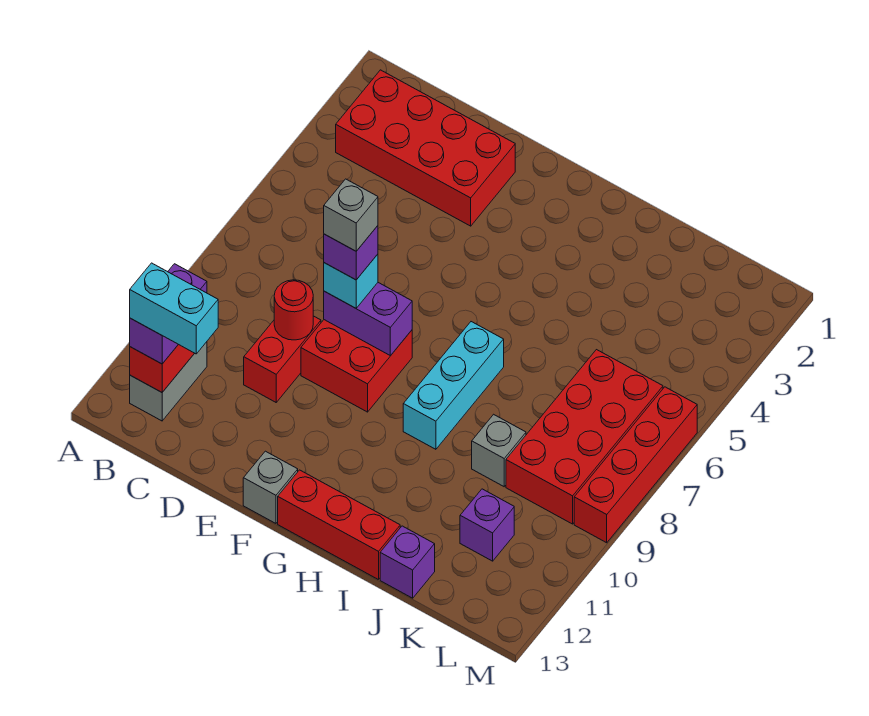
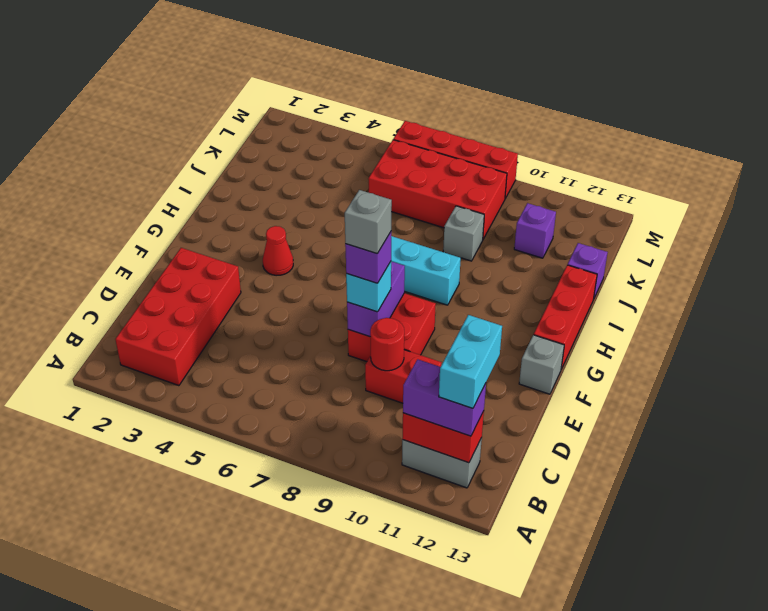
none -> red 1x1 cone [263,226,293,276]

